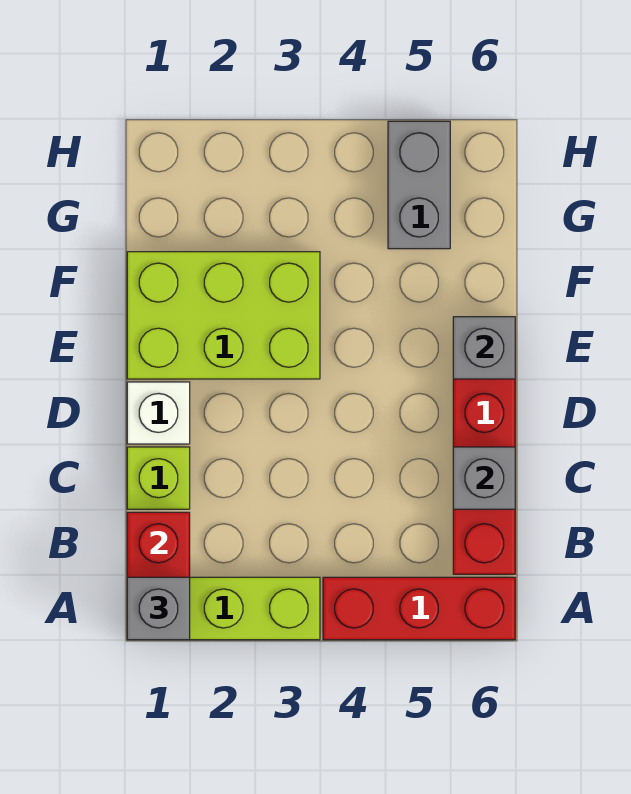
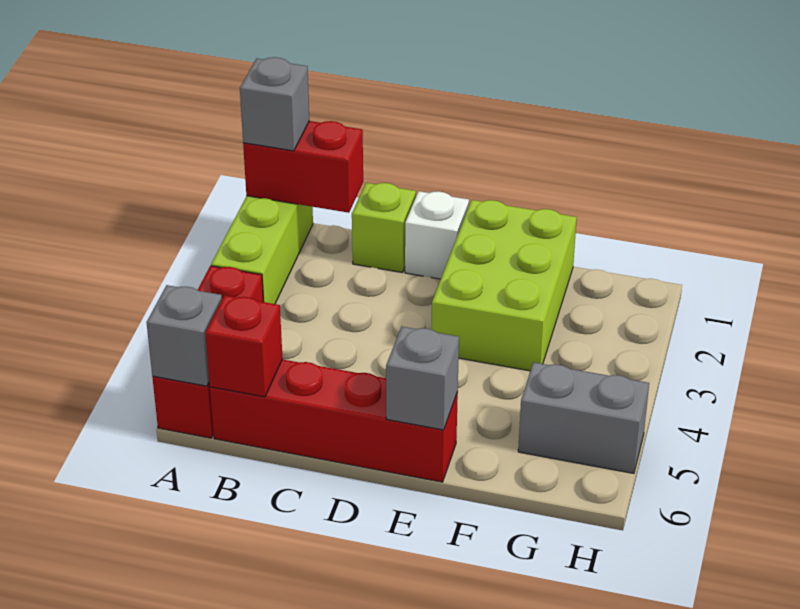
none -> red 1x1 brick [205,295,283,397]
grey 1x1 brick [453,447,515,509] -> grey 1x1 brick moved to [147,285,222,386]

